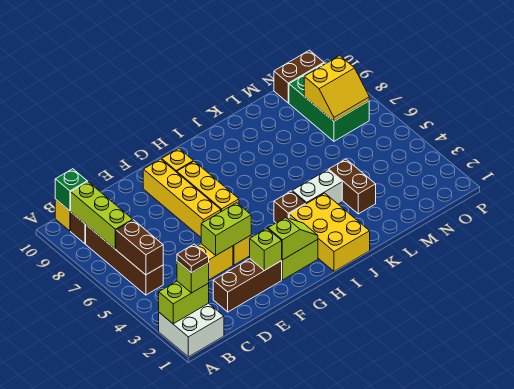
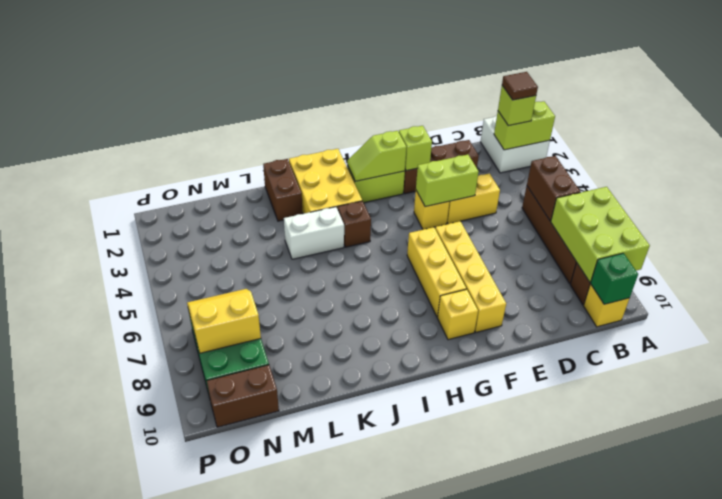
brown 1x1 plate [177,244,209,273] -> brown 1x1 tile [502,72,538,100]
lime 1x3 brick [71,182,133,249] -> lime 2x3 brick [551,187,650,282]
brown 1x2 brick [329,159,376,214] -> brown 1x2 brick moved to [263,159,302,221]

